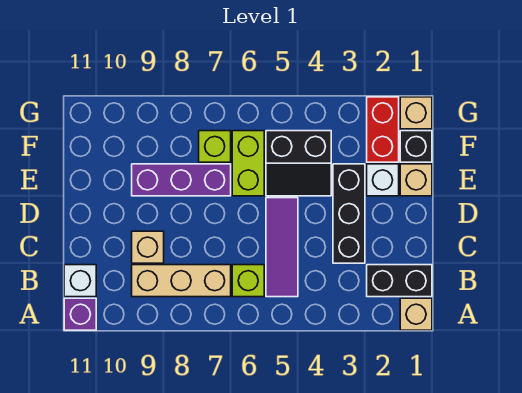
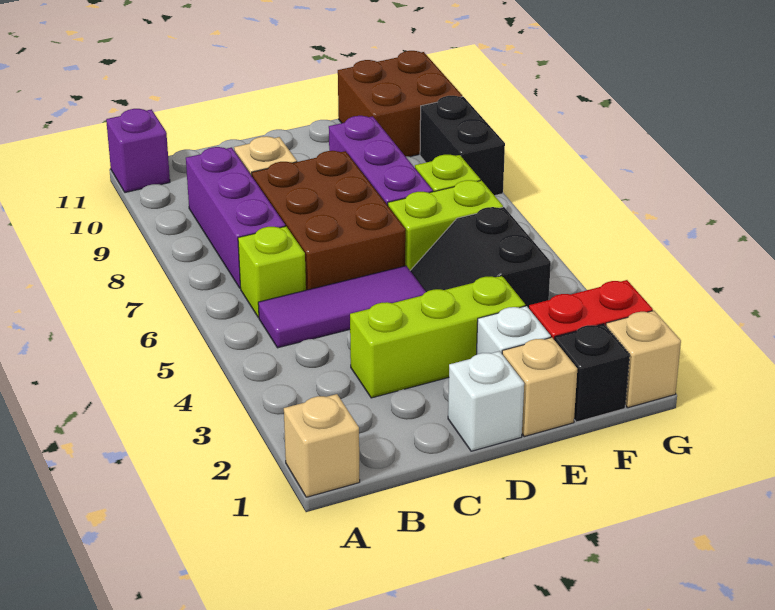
black 1x2 brick [367,265,432,297] -> black 1x2 brick moved to [420,96,505,196]
tan 1x3 brick [132,265,231,297] -> purple 1x3 brick [186,147,285,288]
white 1x1 brick [64,265,96,297] -> white 1x1 brick moved to [448,351,524,451]
black 1x3 brick [333,164,365,263] -> lime 1x3 brick [350,276,525,398]
none -> brown 2x3 brick [252,151,406,290]
none -> brown 2x2 brick [338,51,462,157]

